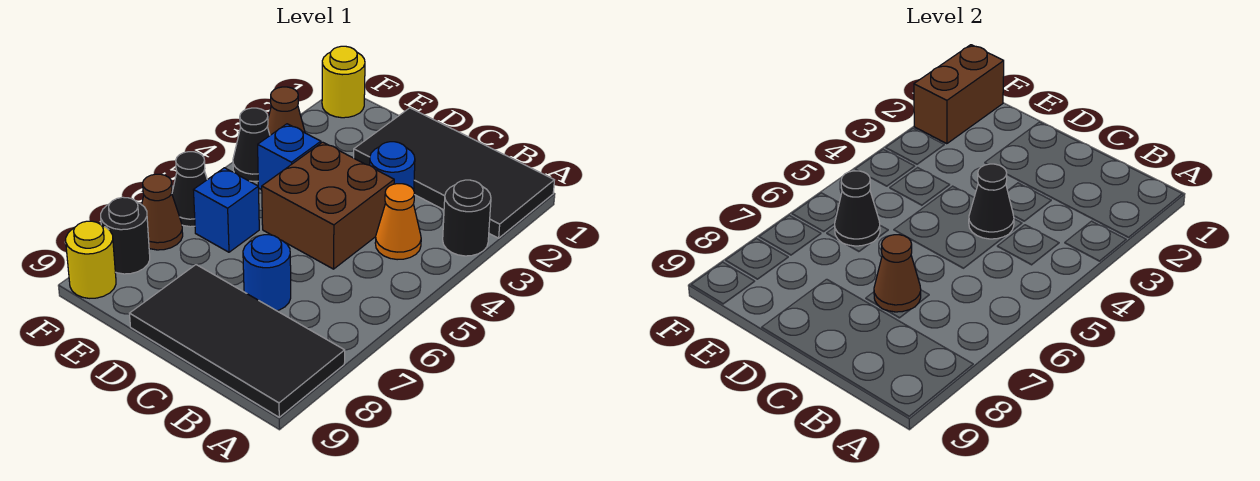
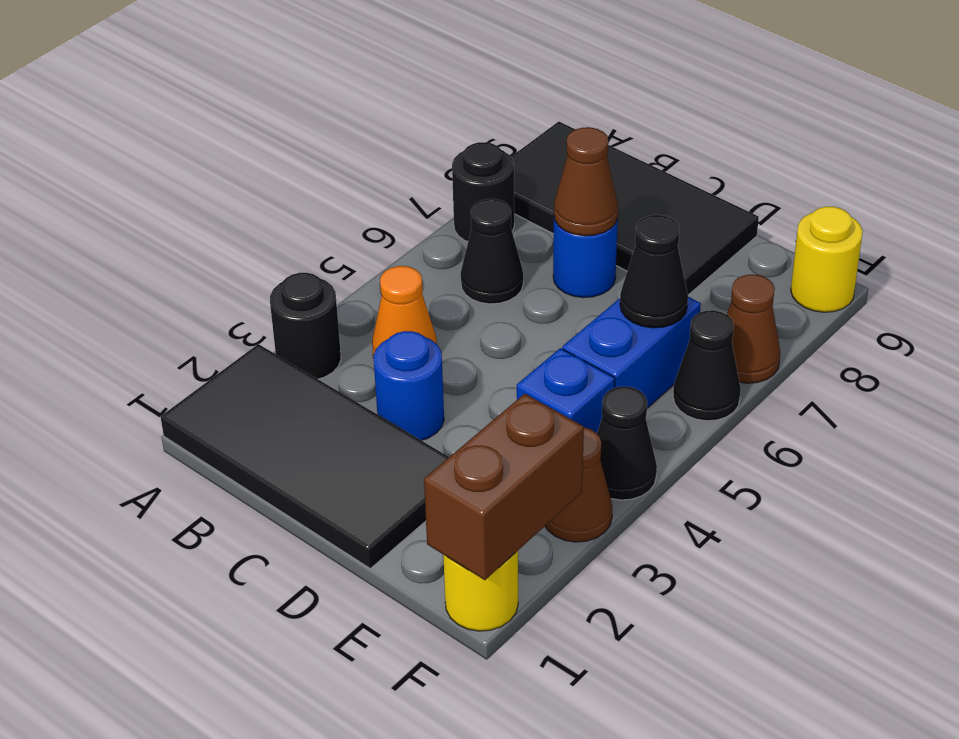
brown 2x2 brick [262,142,394,269] -> none
black 1x1 cone [969,164,1014,239] -> black 1x1 cone moved to [461,199,523,304]
blue 1x1 brick [194,168,259,252] -> blue 1x2 brick [562,297,701,408]
black 1x1 round brick [101,197,150,274] -> black 1x1 round brick moved to [452,142,514,241]

